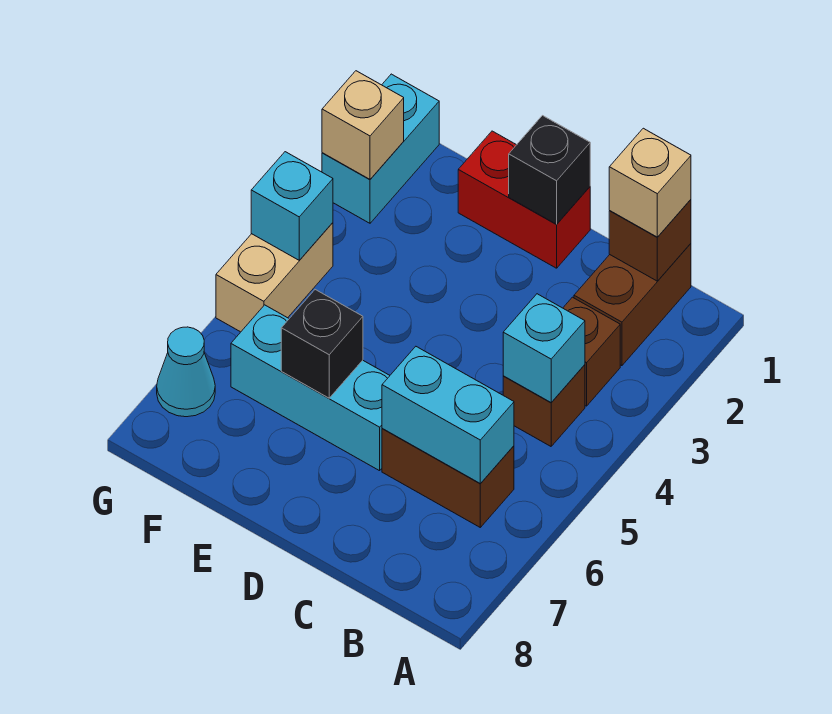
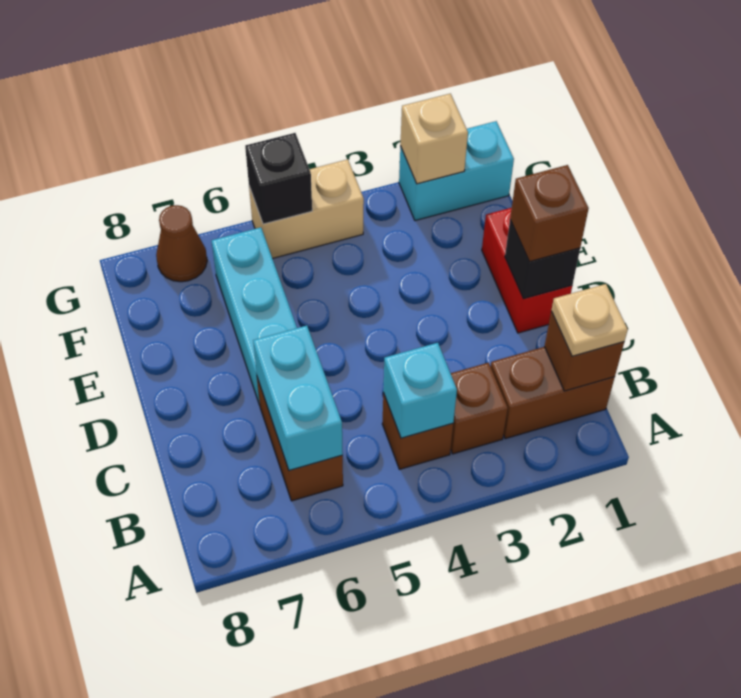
tan 1x1 brick [609,128,691,237] -> tan 1x1 plate [551,284,628,356]
none -> brown 1x1 brick [510,165,589,262]
black 1x1 brick [281,290,363,398] -> black 1x1 brick moved to [245,133,312,224]
cyan 1x1 brick [251,152,333,260] -> none
cyan 1x1 cone [157,327,215,417] -> brown 1x1 cone [156,205,207,282]

